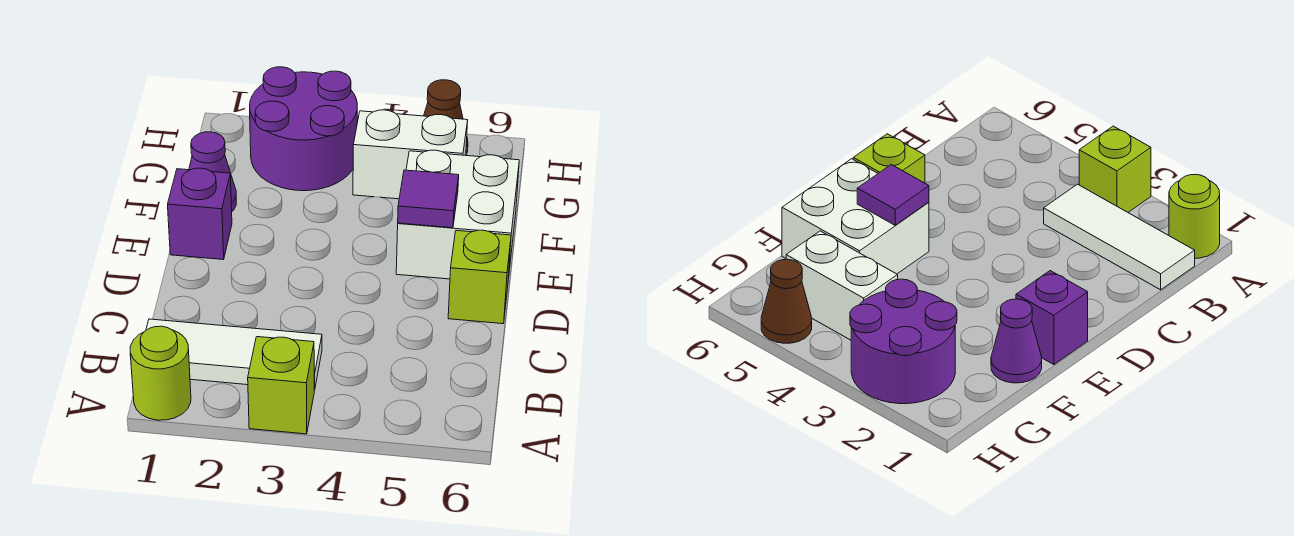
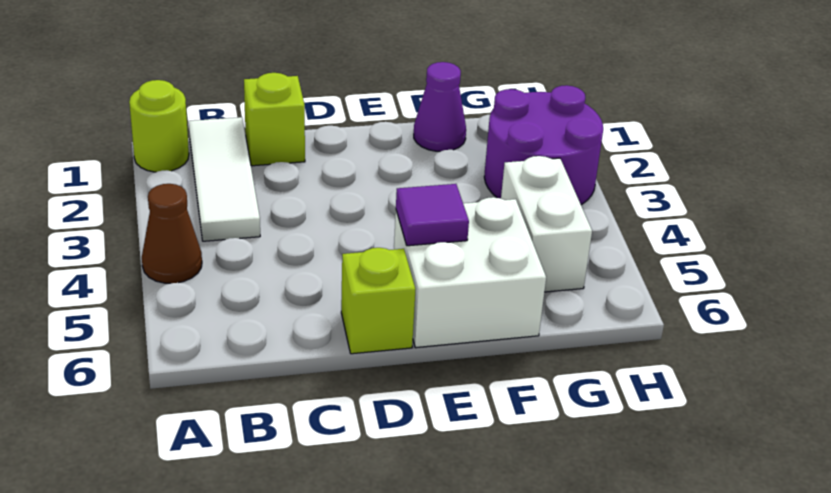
lime 1x1 brick [248,337,314,434] -> lime 1x1 brick moved to [244,73,305,166]
purple 1x1 brick [168,168,232,260] -> none
brown 1x1 cone [424,80,468,154] -> brown 1x1 cone moved to [142,184,202,283]

